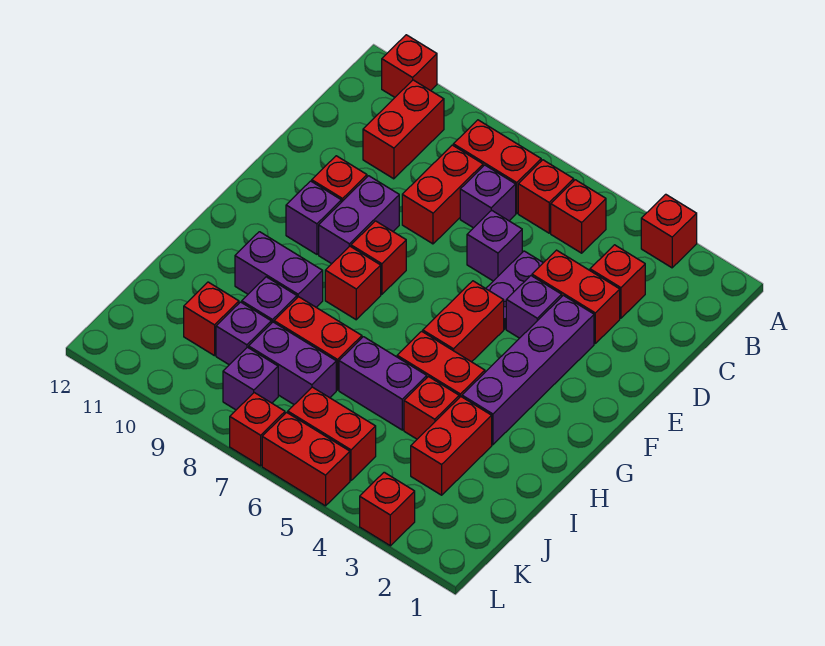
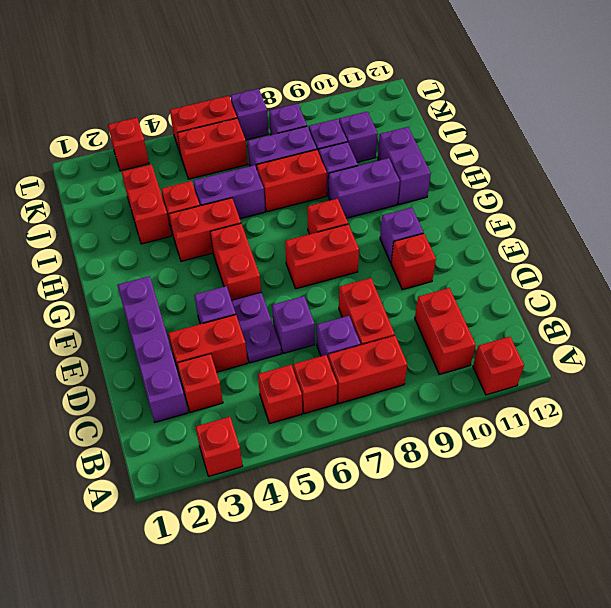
purple 1x4 brick [462,295,594,445] -> purple 1x4 brick moved to [118,276,188,422]
purple 1x2 brick [319,176,399,264] -> purple 1x2 brick moved to [378,127,431,204]
red 1x1 brick [351,221,406,294] -> red 1x2 brick [285,224,359,289]
red 1x1 brick [184,282,239,356] -> purple 1x1 brick [339,112,378,162]
red 1x1 brick [230,393,285,466] -> purple 1x1 brick [230,89,269,140]

